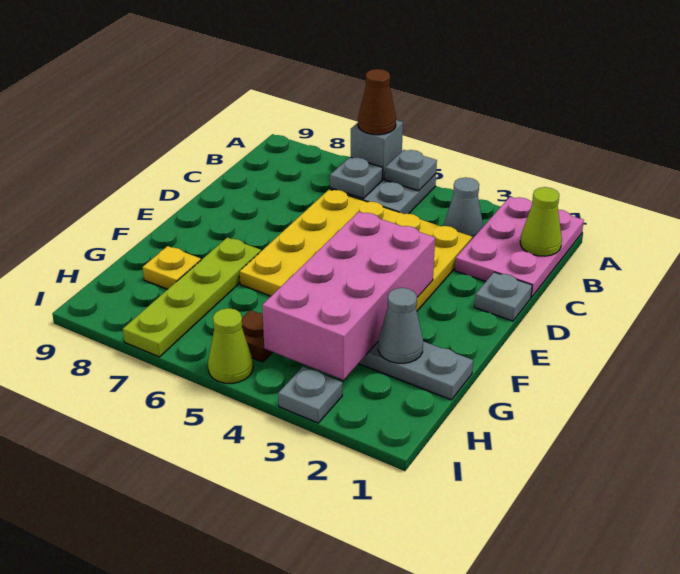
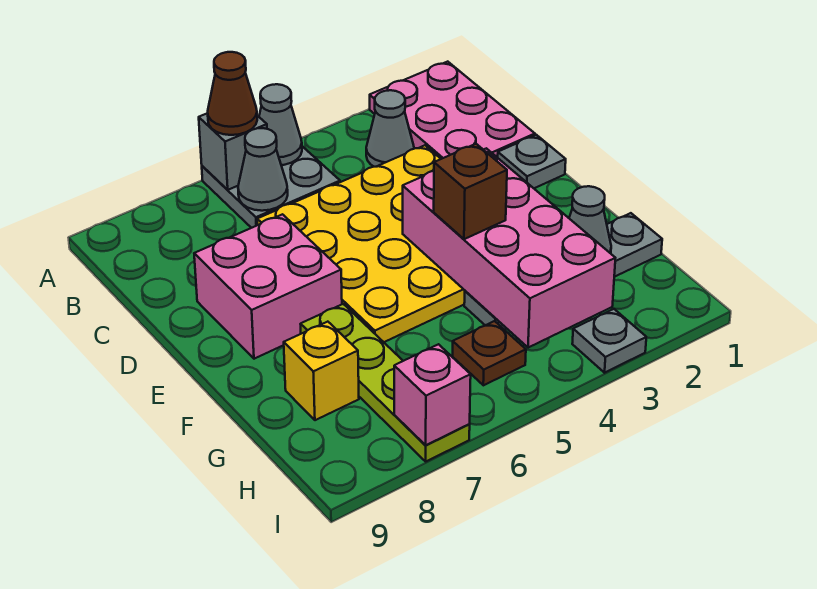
grey 1x1 plate [385,150,437,191] -> grey 1x1 cone [259,84,302,165]
lime 1x1 cone [520,187,562,256] -> none
grey 1x1 plate [330,157,383,198] -> grey 1x1 cone [238,128,288,211]
none -> pink 2x2 brick [194,214,342,359]
none -> brown 1x1 brick [434,144,507,239]
yellow 1x1 plate [143,246,201,289] -> yellow 1x1 brick [284,322,359,420]
lime 1x1 cone [208,308,253,383] -> none
none -> pink 1x1 brick [394,344,471,445]

